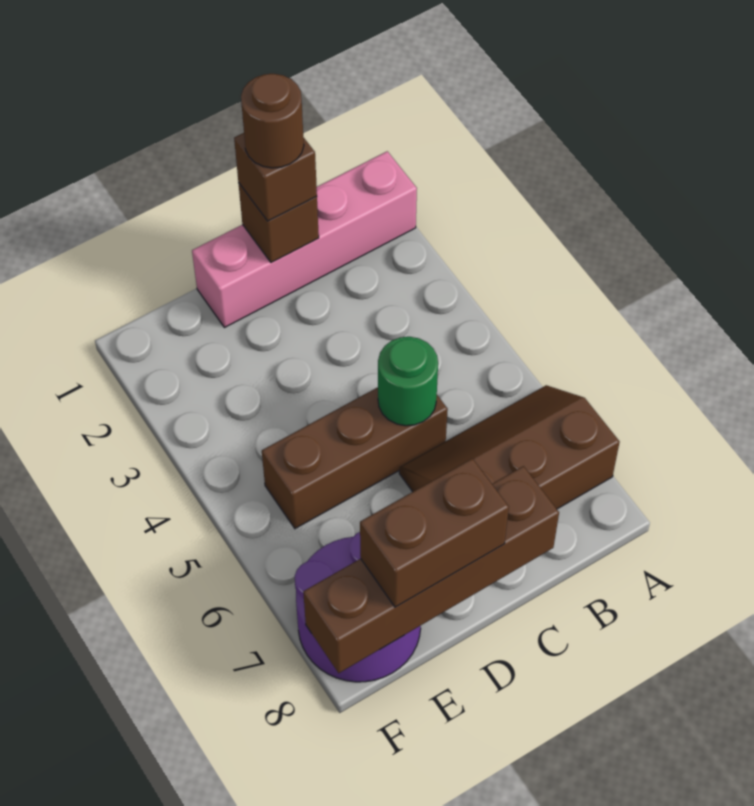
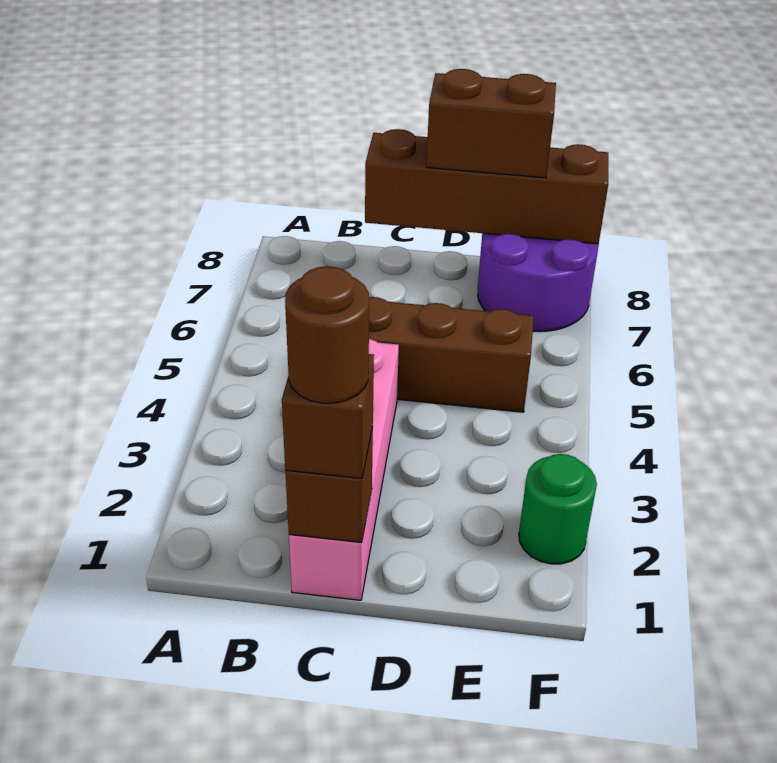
pink 1x4 brick [192,151,417,328] -> pink 1x4 brick turned to [289,339,399,600]
brown 2x3 slope [399,385,620,509] -> none
green 1x1 round brick [378,337,438,426] -> green 1x1 round brick moved to [519,454,597,564]

